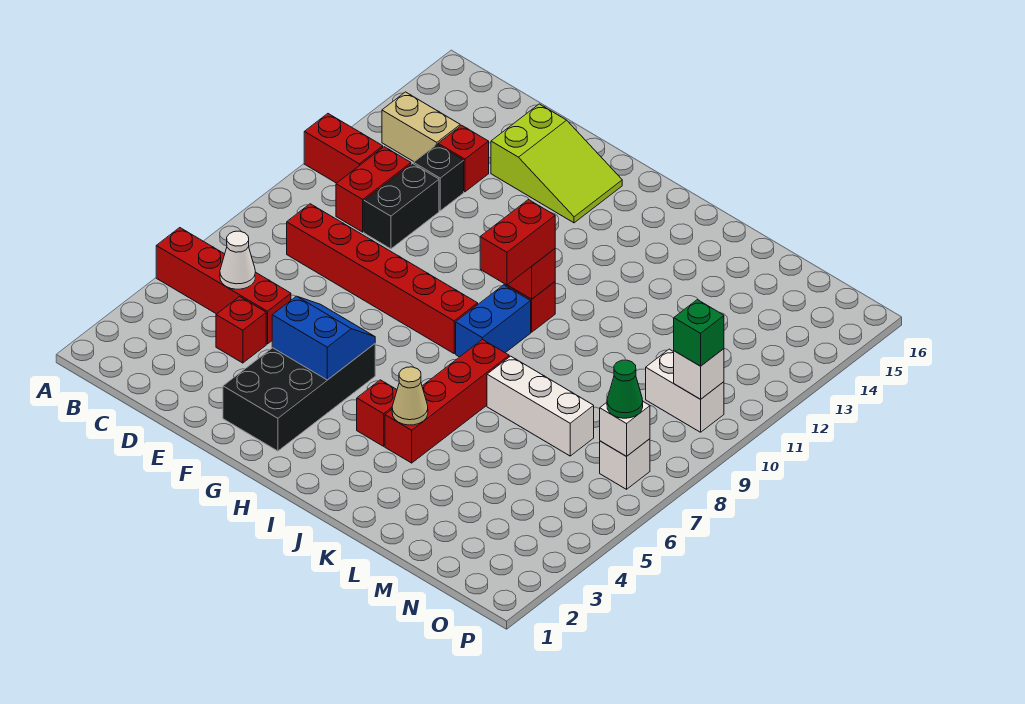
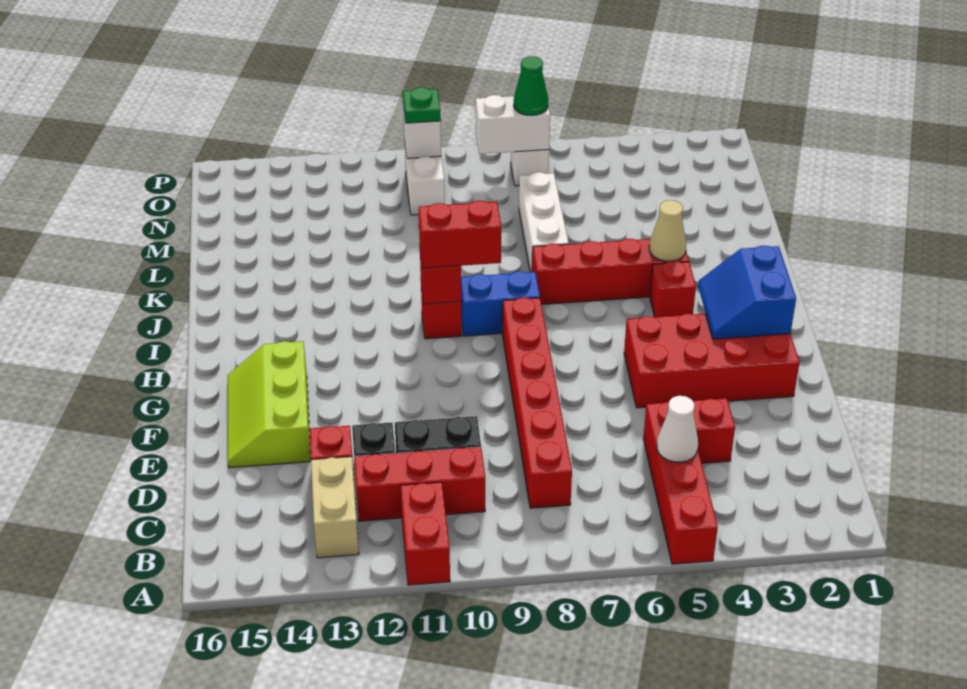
red 1x2 brick [336,147,411,232] -> red 1x3 brick [354,447,485,521]
lime 2x3 slope [491,104,622,223] -> lime 2x3 slope turned to [228,341,311,468]
black 2x4 brick [223,344,375,451] -> red 2x4 brick [624,314,800,408]
blue 2x2 slope [272,296,375,380] -> blue 2x2 slope moved to [698,246,796,339]
white 1x1 brick [600,402,650,456] -> white 1x2 brick [476,95,550,154]
green 1x1 brick [674,300,724,366] -> green 1x1 plate [403,87,441,123]

